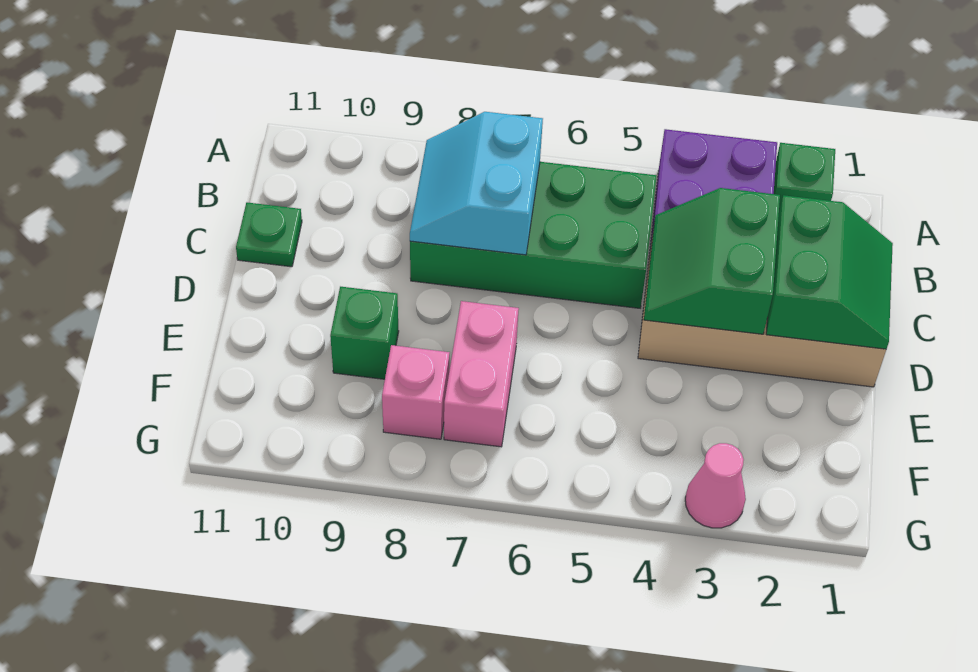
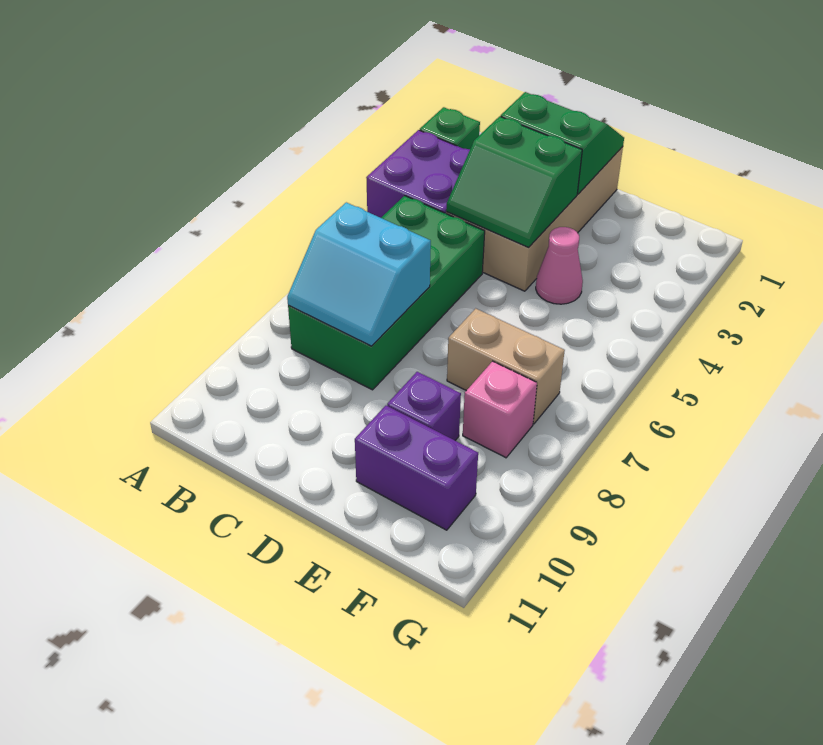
green 1x1 plate [236,203,302,267] -> none
pink 1x2 brick [444,301,519,447] -> tan 1x2 brick [447,309,565,424]
green 1x1 brick [330,287,399,379] -> purple 1x1 brick [387,372,461,440]
none -> purple 1x2 brick [355,406,478,530]
pink 1x1 cone [685,443,746,528] -> pink 1x1 cone moved to [536,227,583,304]

